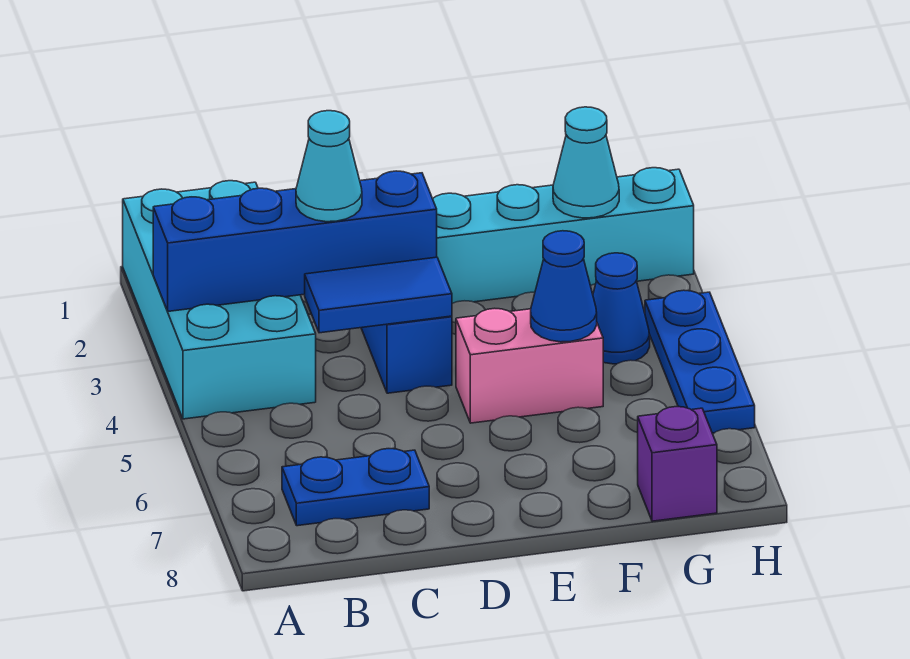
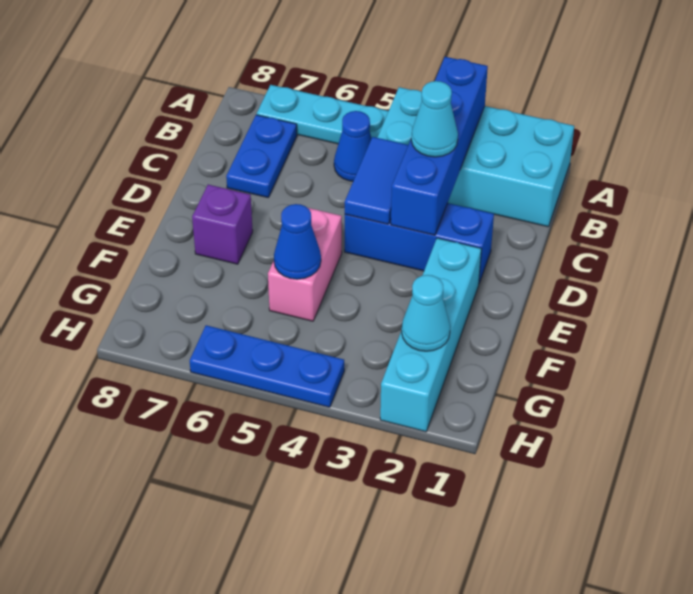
none -> cyan 1x3 plate [257,85,388,144]
blue 1x1 cone [593,253,650,364] -> blue 1x1 cone moved to [334,111,372,181]
purple 1x1 brick [638,407,717,521] -> purple 1x1 brick moved to [192,185,253,264]

